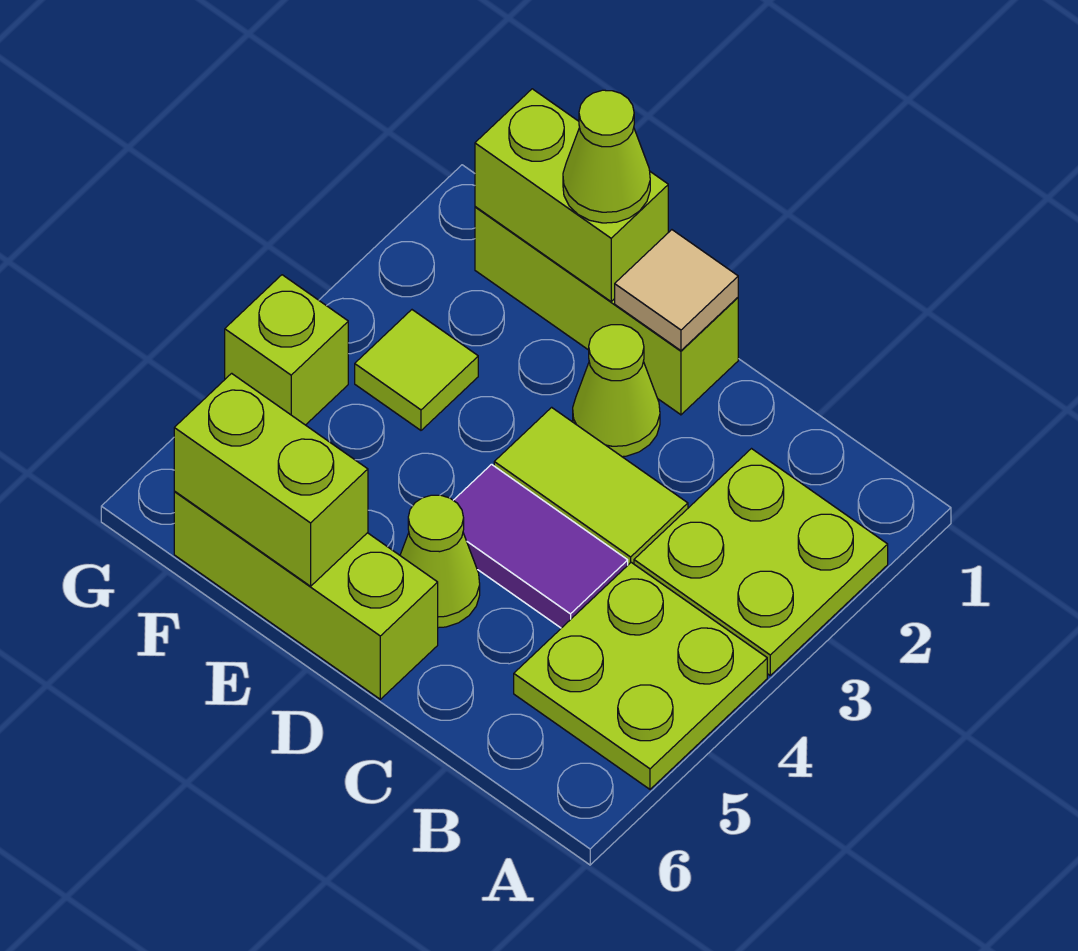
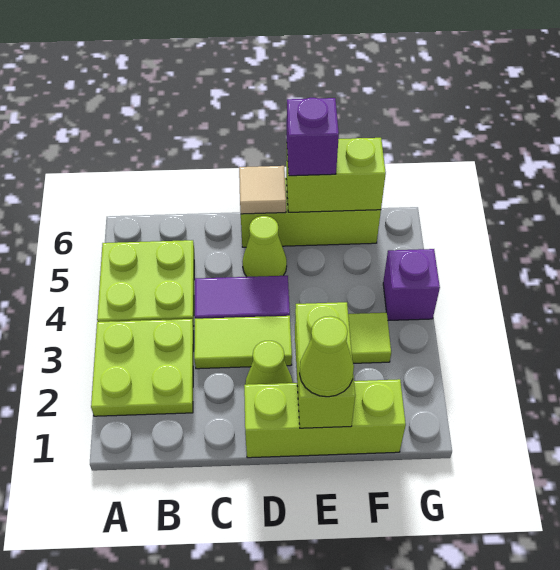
tan 1x1 tile [615,230,738,351] -> tan 1x1 tile moved to [239,166,286,214]
lime 1x2 brick [475,89,668,302] -> lime 1x2 brick turned to [295,302,355,428]
none -> purple 1x1 brick [287,98,339,176]
lime 1x1 brick [225,275,348,425] -> purple 1x1 brick [383,249,440,320]

